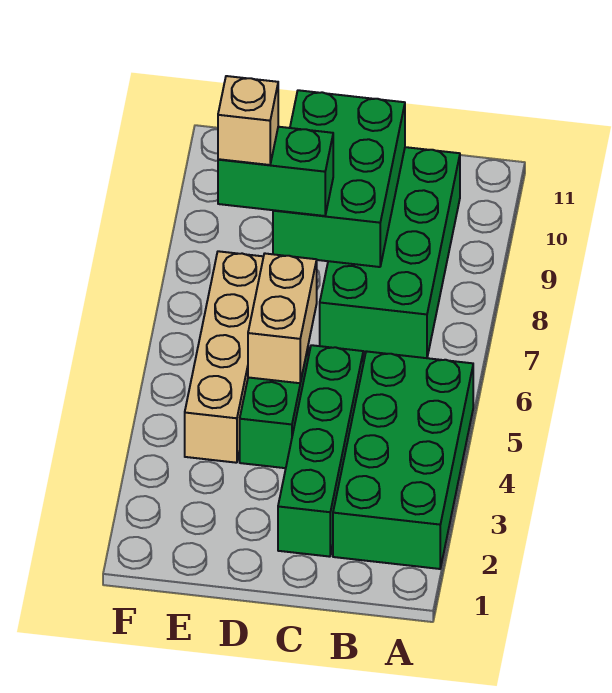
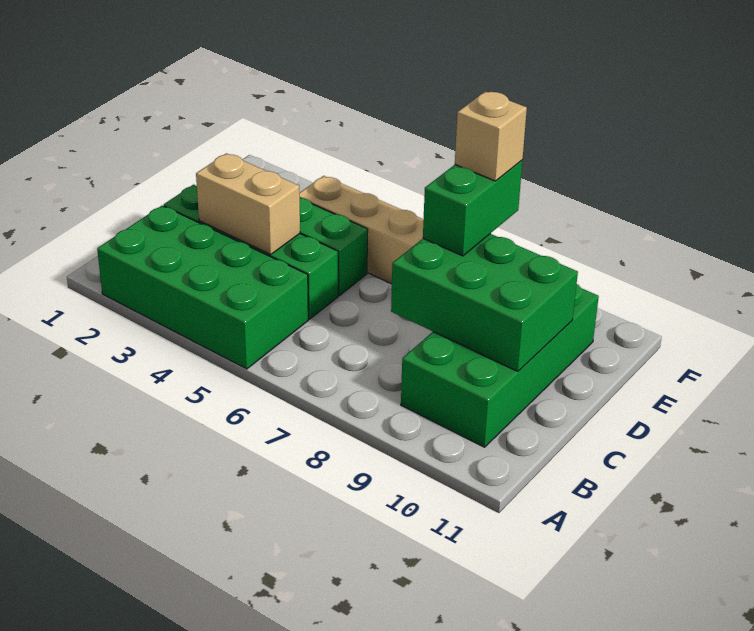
green 2x4 brick [320,147,460,358] -> green 2x4 brick turned to [401,284,599,447]
tan 1x2 brick [248,254,317,383] -> tan 1x2 brick moved to [196,153,300,254]

